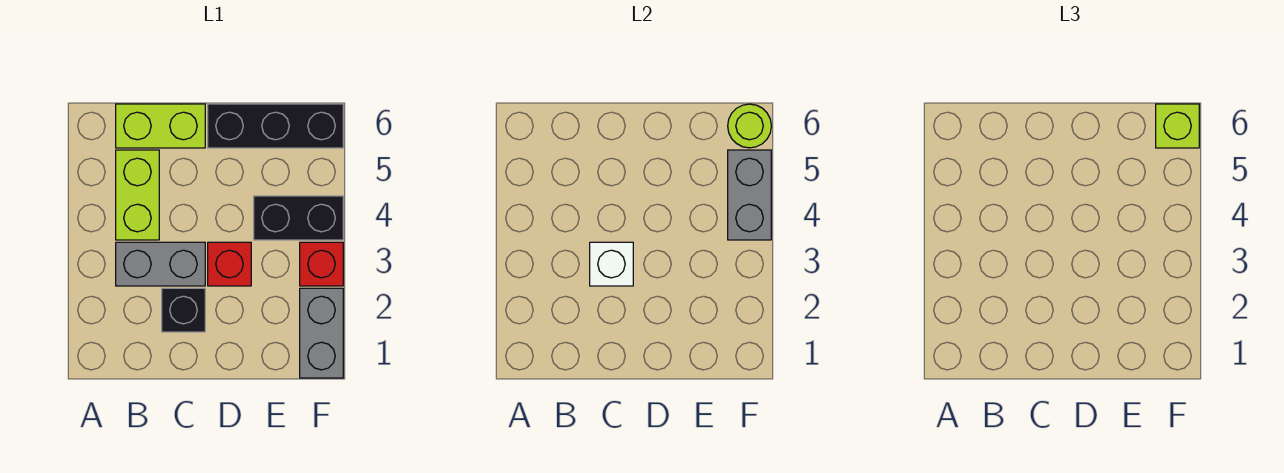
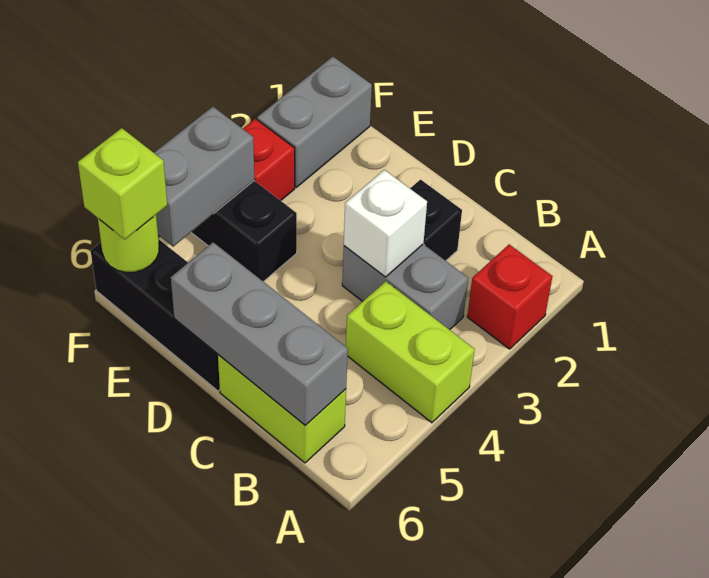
lime 1x2 brick [116,150,159,240] -> lime 1x2 brick turned to [346,281,475,423]
none -> grey 1x3 brick [171,242,348,426]
red 1x1 brick [208,242,251,286] -> red 1x1 brick moved to [467,245,553,349]

